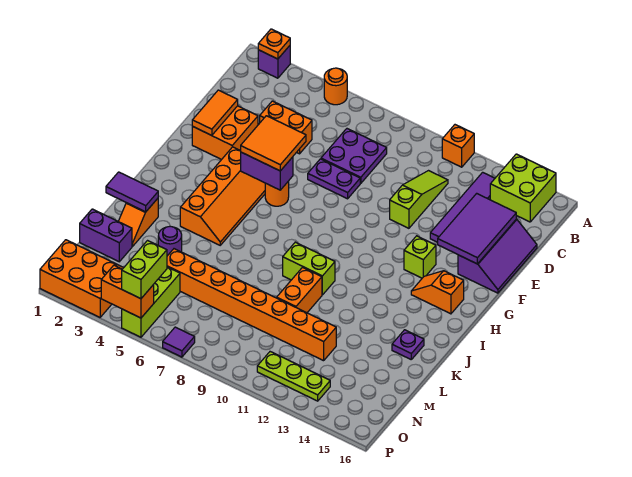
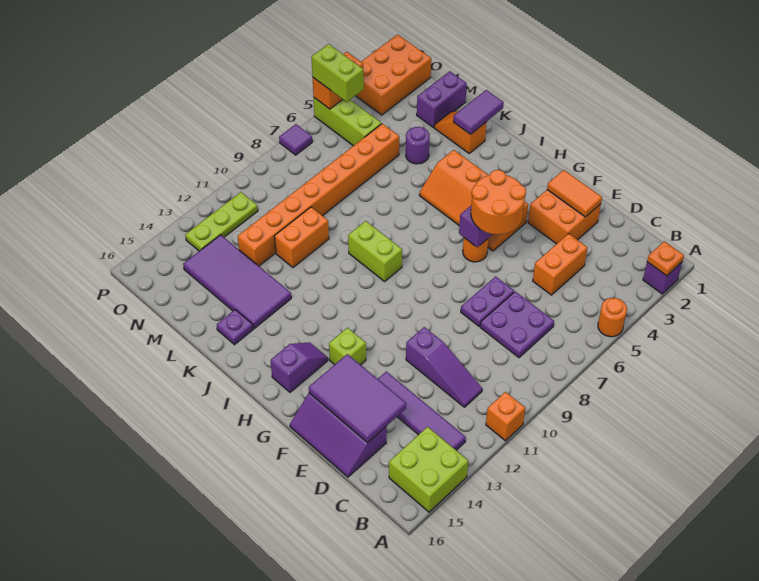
lime 1x3 slope [390,171,448,228] -> purple 1x3 slope [406,327,482,407]
orange 2x2 tile [241,116,306,171] -> orange 2x2 round brick [471,170,526,235]
orange 1x2 slope [411,271,464,314] -> purple 1x2 slope [270,342,328,392]
lime 1x2 brick [283,242,335,295] -> lime 1x2 brick turned to [348,221,402,281]
orange 1x2 brick [277,268,322,313] -> orange 1x2 brick turned to [275,207,329,267]
none -> purple 2x4 tile [183,235,291,329]

